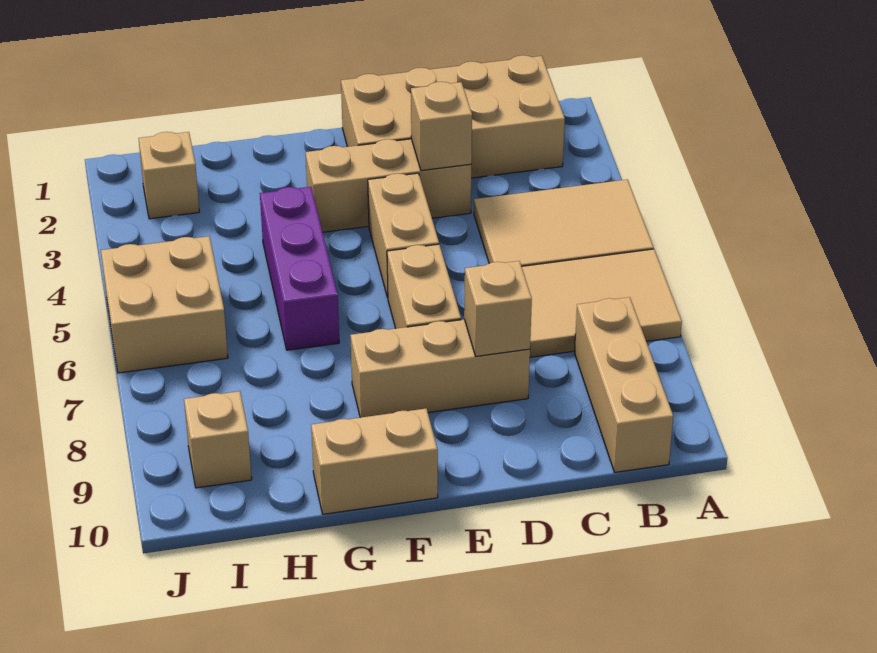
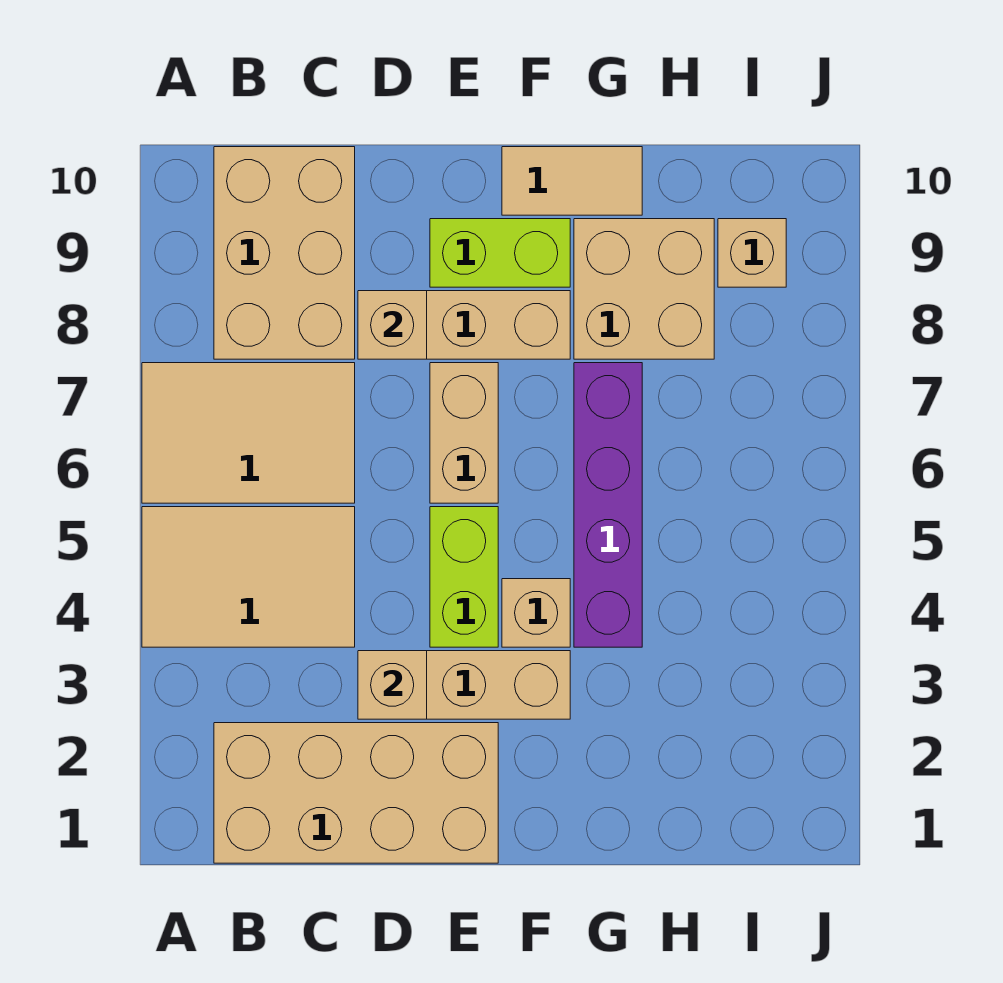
tan 1x3 brick [575,297,673,472] -> tan 2x3 brick [214,147,355,359]
tan 1x2 brick [368,173,439,298] -> lime 1x2 brick [430,507,498,647]
none -> lime 1x2 brick [430,219,570,287]
tan 1x2 brick [311,409,438,514] -> tan 1x2 tile [502,147,642,215]
purple 1x3 brick [260,187,339,350] -> purple 1x4 brick [574,363,642,647]
tan 1x1 brick [138,132,199,219] -> tan 1x1 brick moved to [502,579,570,647]
tan 2x2 brick [101,236,228,373] -> tan 2x2 brick moved to [574,219,714,359]

